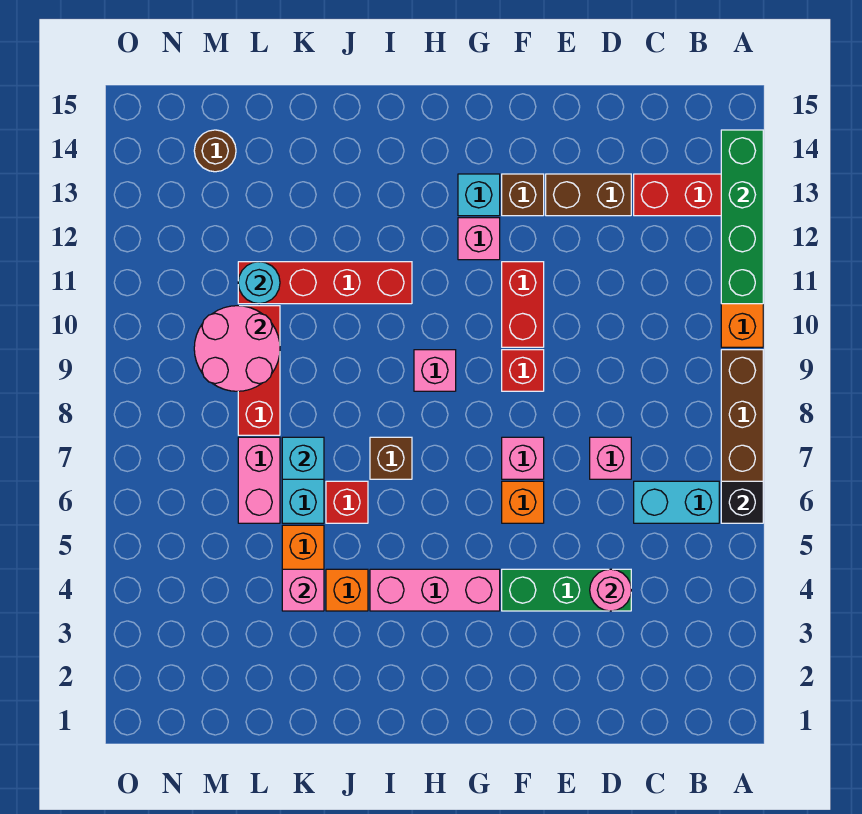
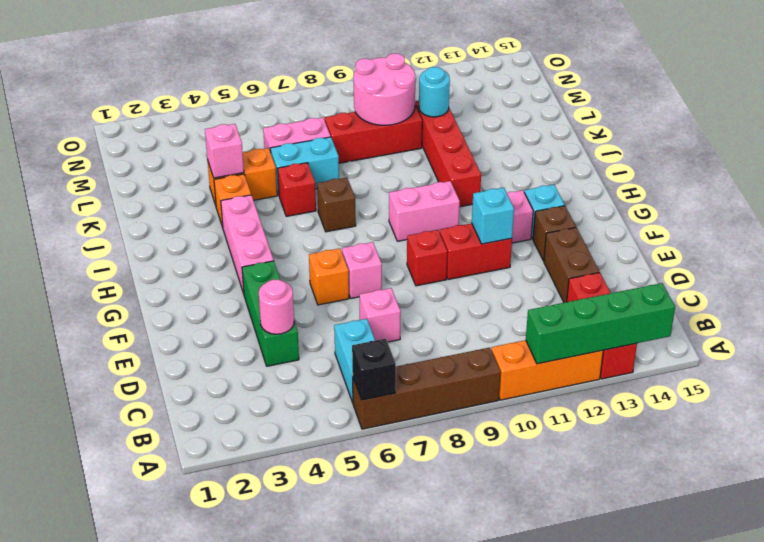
pink 1x1 brick [414,350,456,391] -> pink 1x2 brick [389,181,460,241]
cyan 1x1 brick [282,437,324,479] -> cyan 1x1 brick moved to [472,188,514,244]
brown 1x1 round brick [194,130,236,172] -> none

